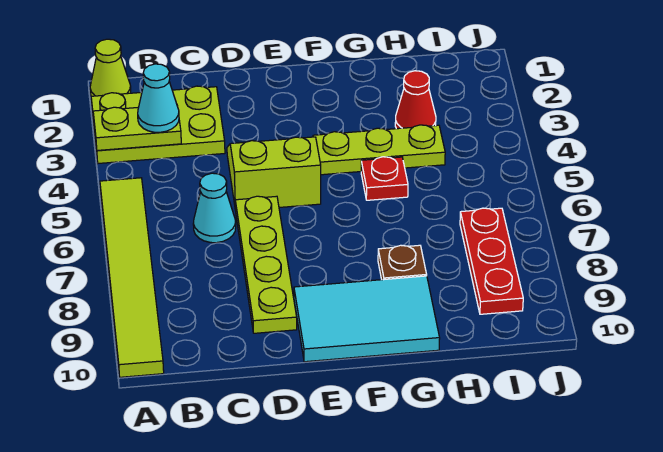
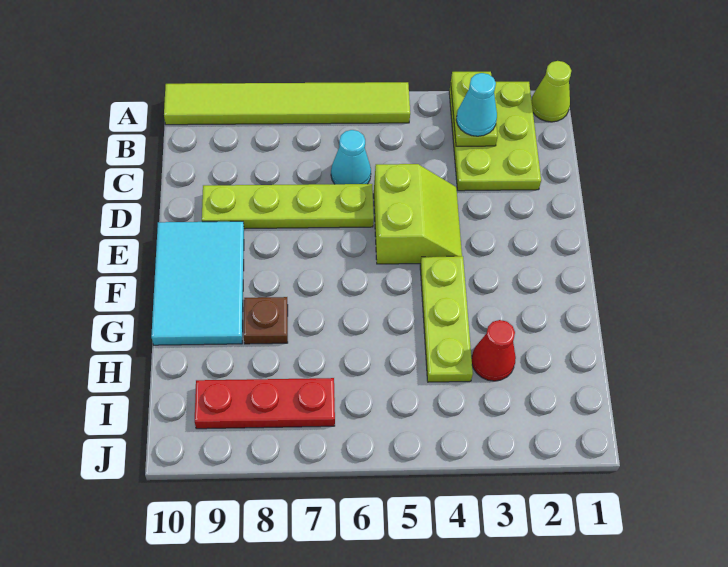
red 1x1 plate [361,157,408,200] -> none

